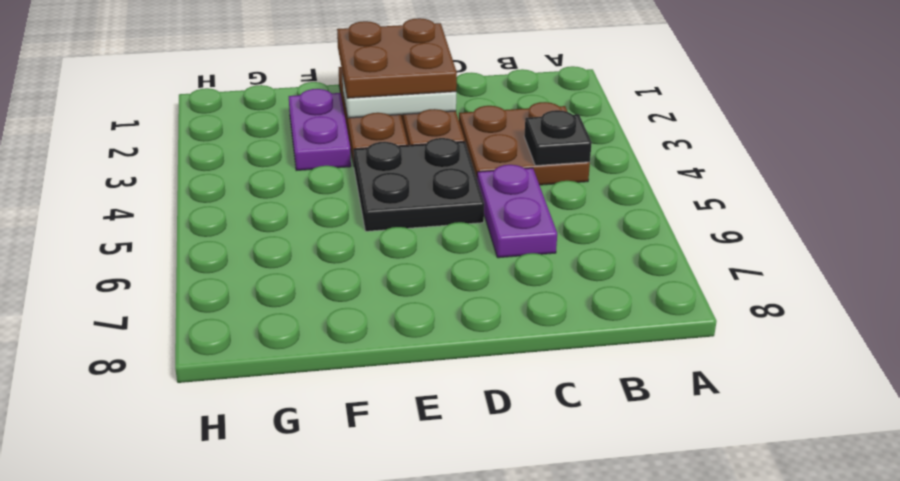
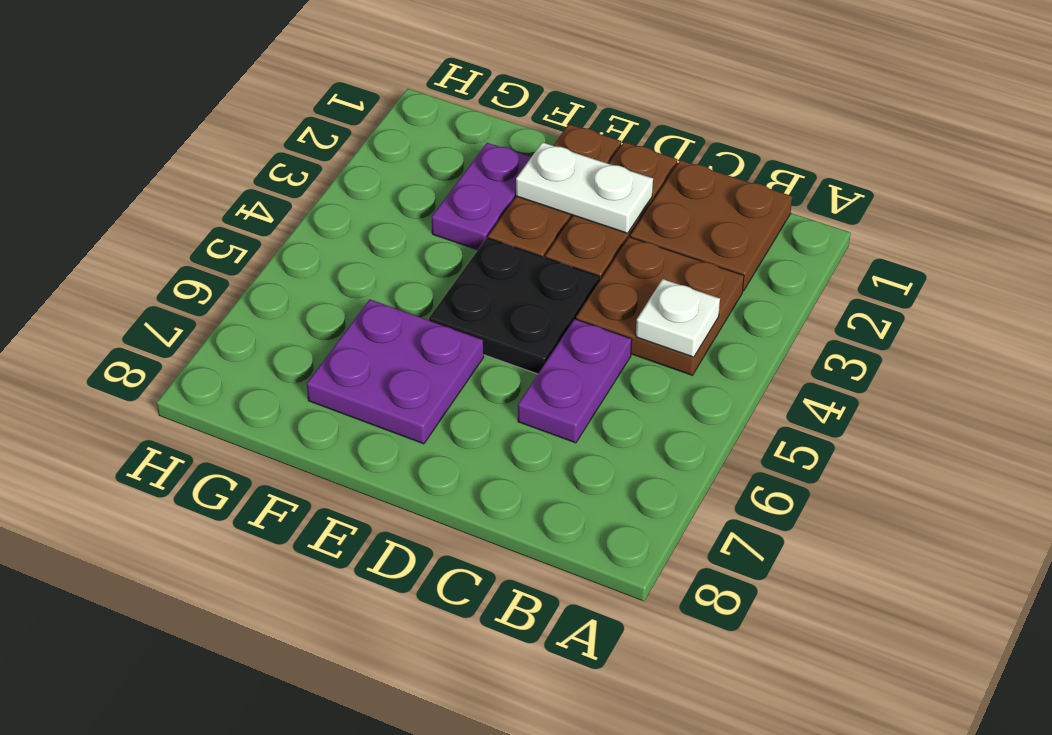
black 1x1 plate [524,110,592,166] -> white 1x1 plate [636,279,720,357]
brown 2x2 plate [337,18,457,98] -> brown 2x2 plate moved to [630,160,792,291]
none -> purple 2x2 plate [307,299,484,444]

